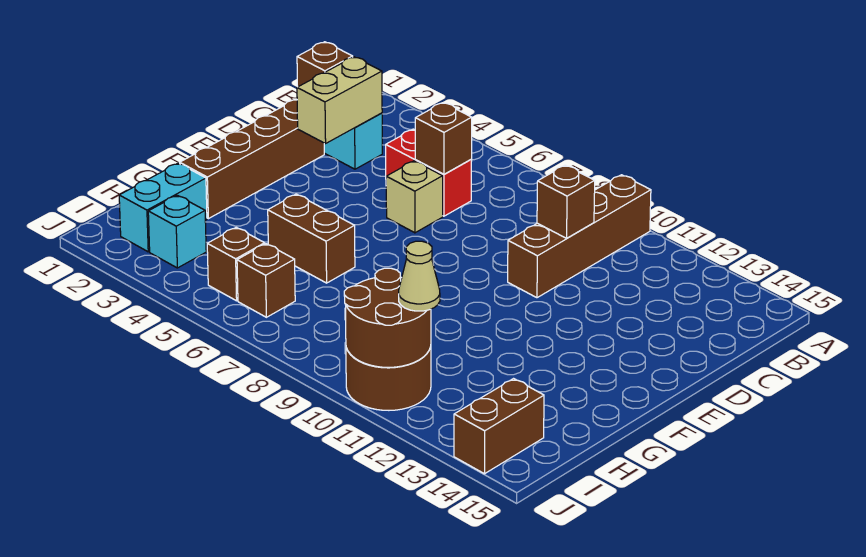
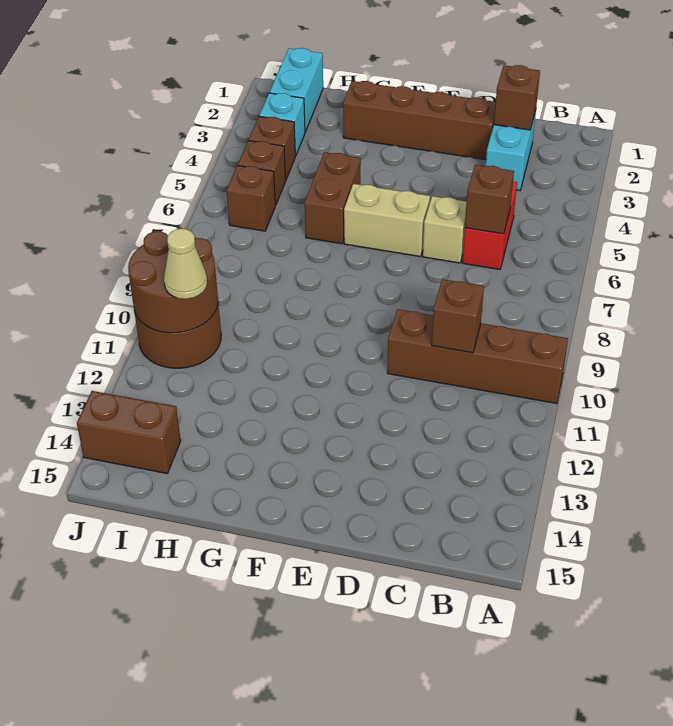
tan 1x2 brick [297,57,382,144] -> tan 1x2 brick moved to [344,184,430,257]
cyan 1x2 brick [119,163,207,252] -> cyan 1x2 brick turned to [270,48,323,132]
none -> brown 1x1 brick [249,116,295,179]

